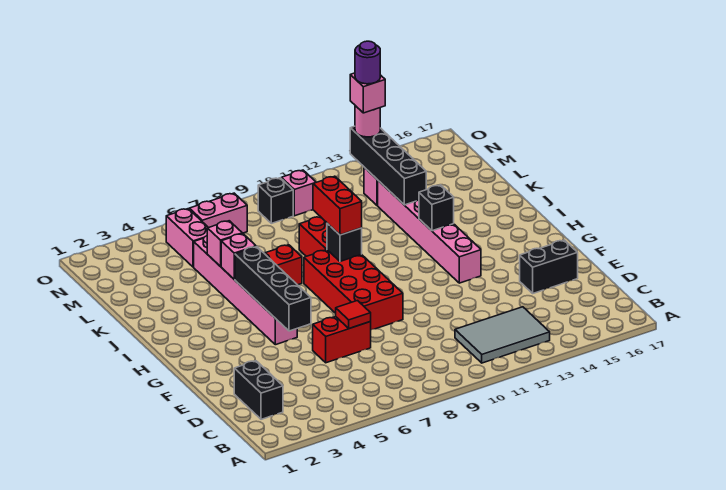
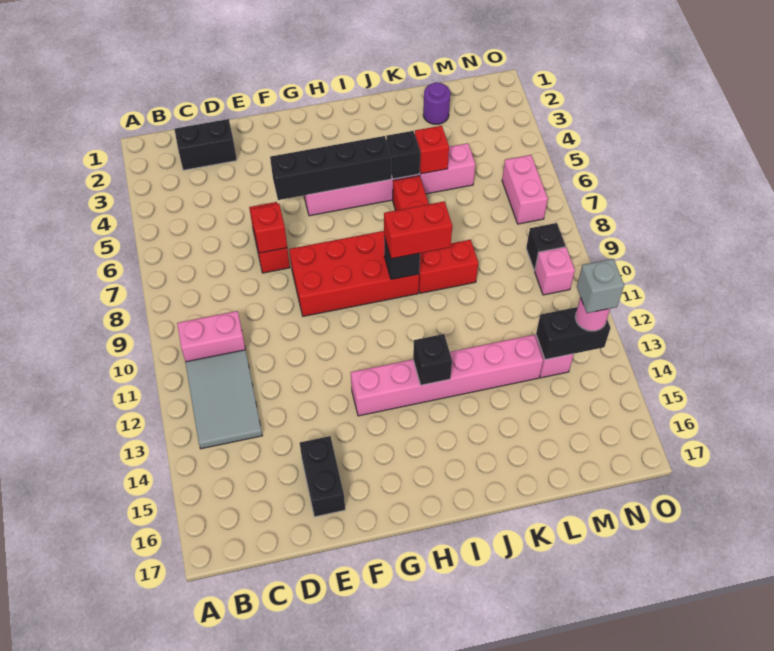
red 1x1 tile [336,301,371,329] -> red 1x1 brick [251,204,287,253]
pink 1x1 brick [221,234,256,279] -> black 1x1 brick [386,131,420,179]
pink 1x1 brick [207,221,243,267] -> red 1x1 brick [415,126,449,174]
black 1x4 brick [350,126,426,205] -> black 1x2 brick [536,307,610,360]
pink 1x2 brick [166,209,208,267] -> pink 1x2 brick moved to [177,311,246,362]
pink 1x1 brick [350,73,385,113] -> grey 1x1 brick [577,259,624,313]
purple 1x1 round brick [355,41,380,84] -> purple 1x1 round brick moved to [423,82,450,124]

